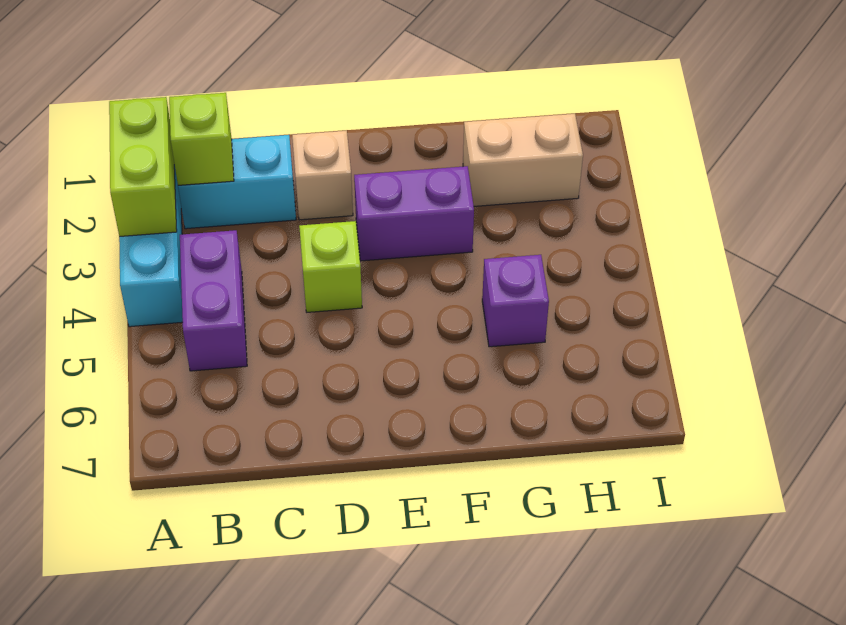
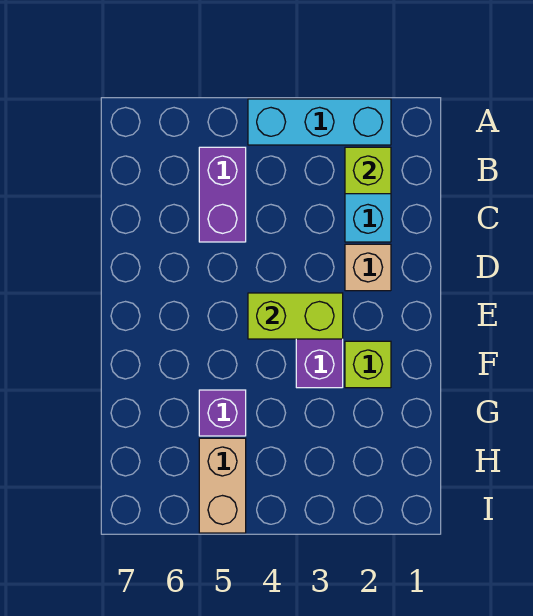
lime 1x2 brick [109,97,177,237] -> lime 1x2 brick moved to [248,293,343,339]
purple 1x2 brick [180,230,247,371] -> purple 1x2 brick turned to [199,147,246,242]
lime 1x1 brick [299,221,362,312] -> lime 1x1 brick moved to [345,341,391,388]
tan 1x2 brick [463,114,583,206] -> tan 1x2 brick moved to [199,438,246,533]

